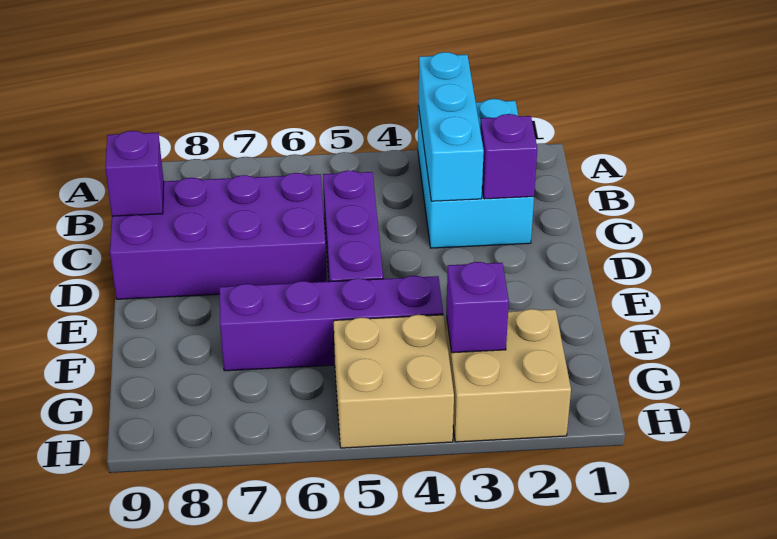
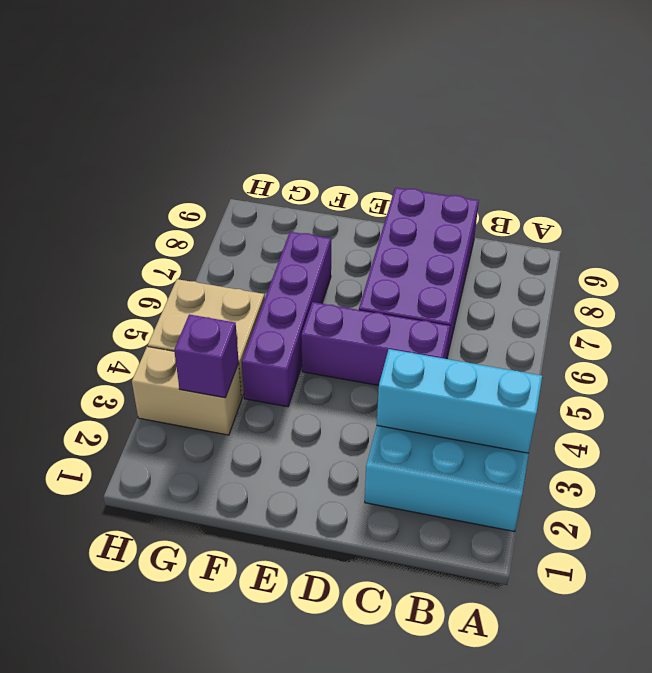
purple 1x1 brick [480,114,537,199] -> none
purple 1x1 brick [105,131,164,216] -> none
tan 2x2 brick [446,309,571,442] -> tan 1x2 brick [132,347,242,435]

